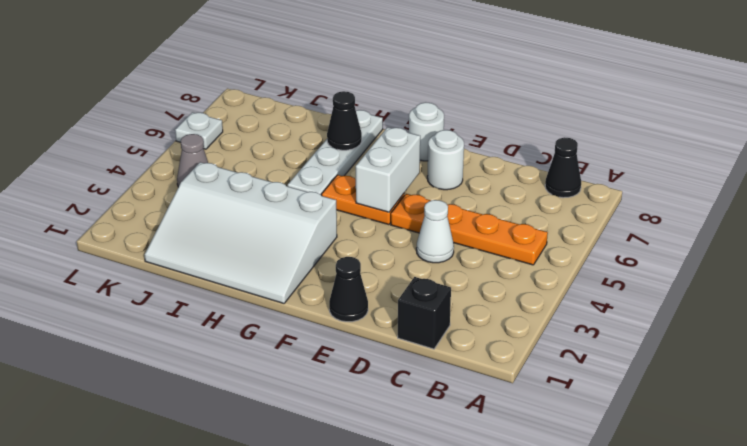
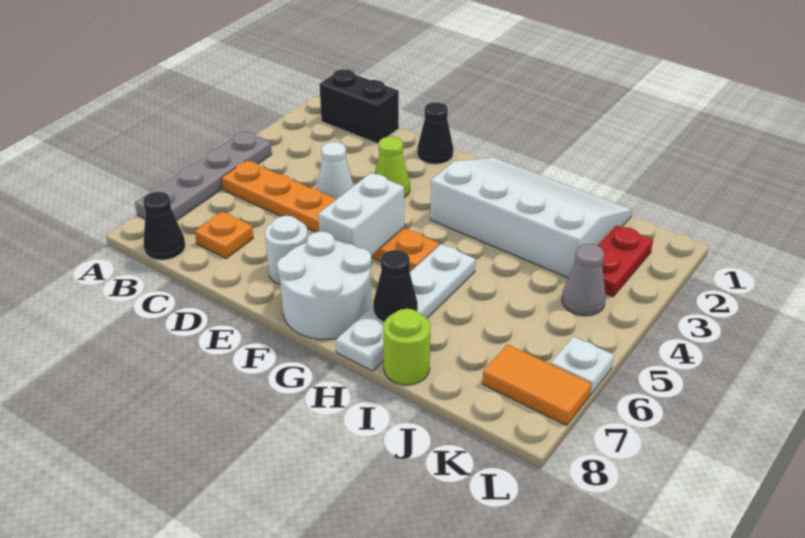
none -> grey 1x4 plate [135,131,272,220]
black 1x1 brick [398,277,451,349] -> black 1x2 brick [319,69,399,144]
none -> orange 1x1 plate [195,212,253,258]
none -> lime 1x1 cone [375,137,410,197]
white 1x1 round brick [409,102,444,161] -> white 2x2 round brick [277,231,371,339]
none -> lime 1x1 round brick [383,309,430,385]
none -> red 1x2 plate [598,225,653,297]
none -> orange 1x2 tile [482,344,591,425]

